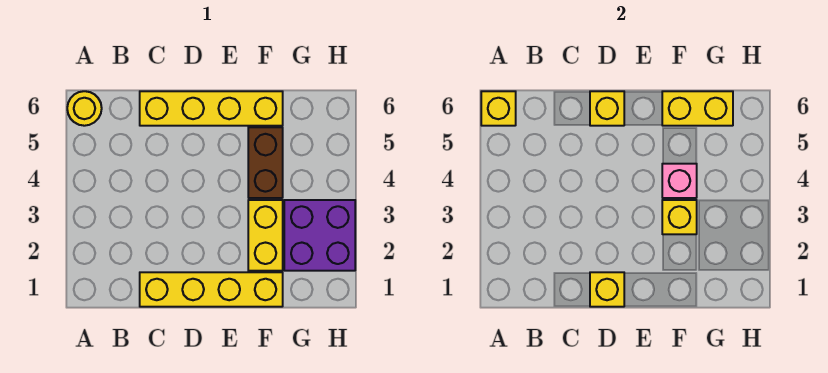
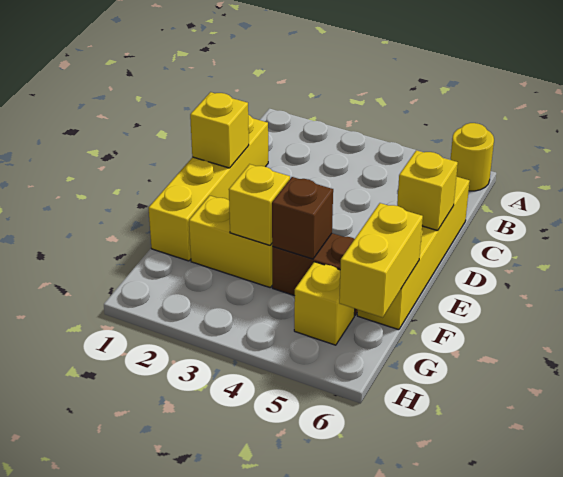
yellow 1x1 brick [481,91,516,126] -> yellow 1x1 brick moved to [294,262,355,345]
pink 1x1 brick [662,164,697,198] -> brown 1x1 brick [272,177,333,259]
purple 2x2 brick [284,200,355,271] -> none

